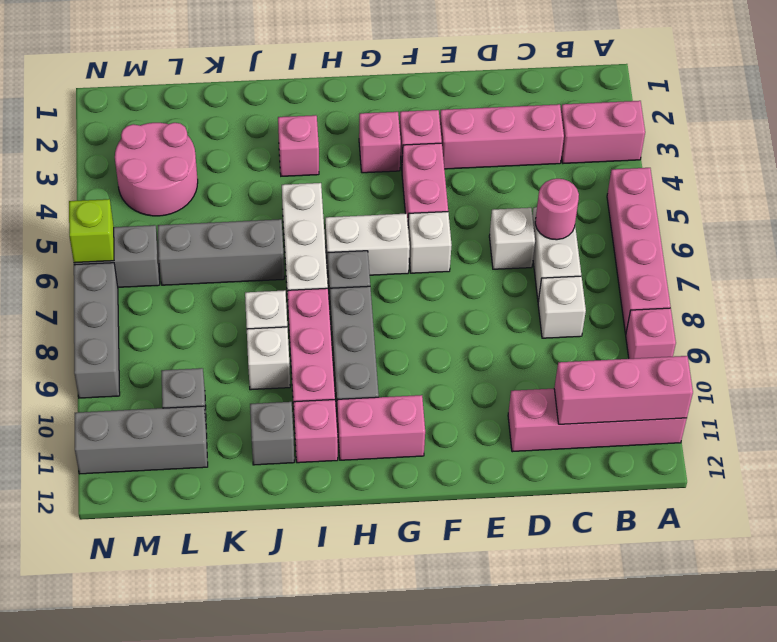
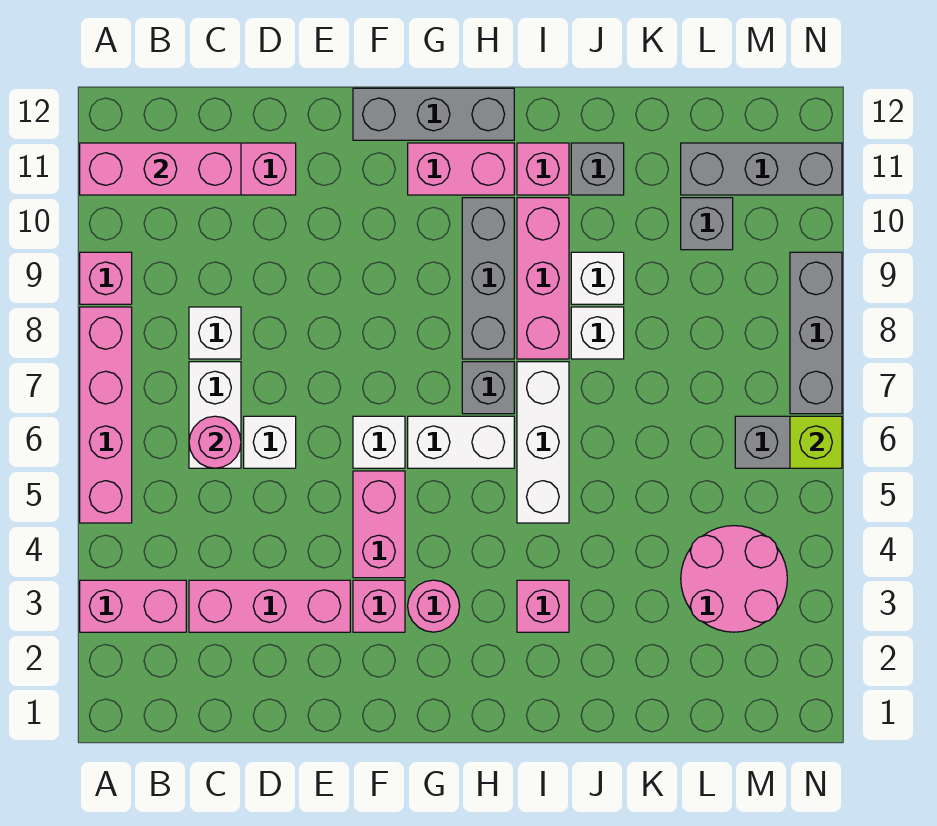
pink 1x1 brick [359,112,401,173] -> pink 1x1 round brick [408,580,460,632]
grey 1x3 brick [158,219,284,285] -> grey 1x3 brick moved to [353,88,514,140]

